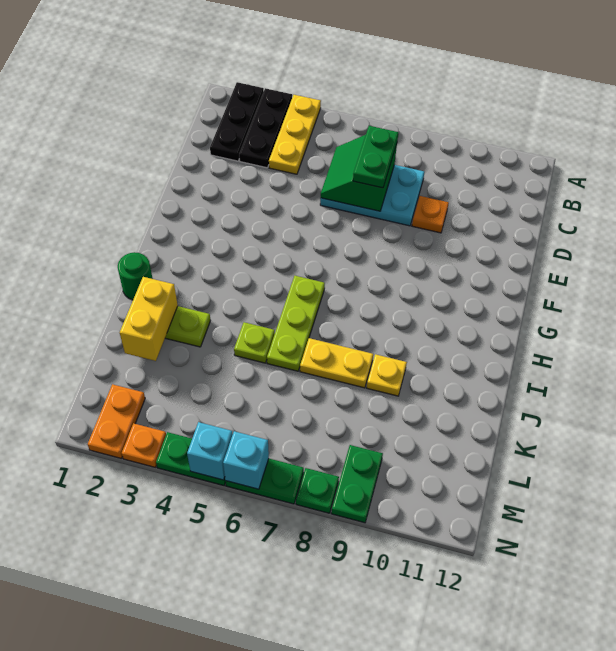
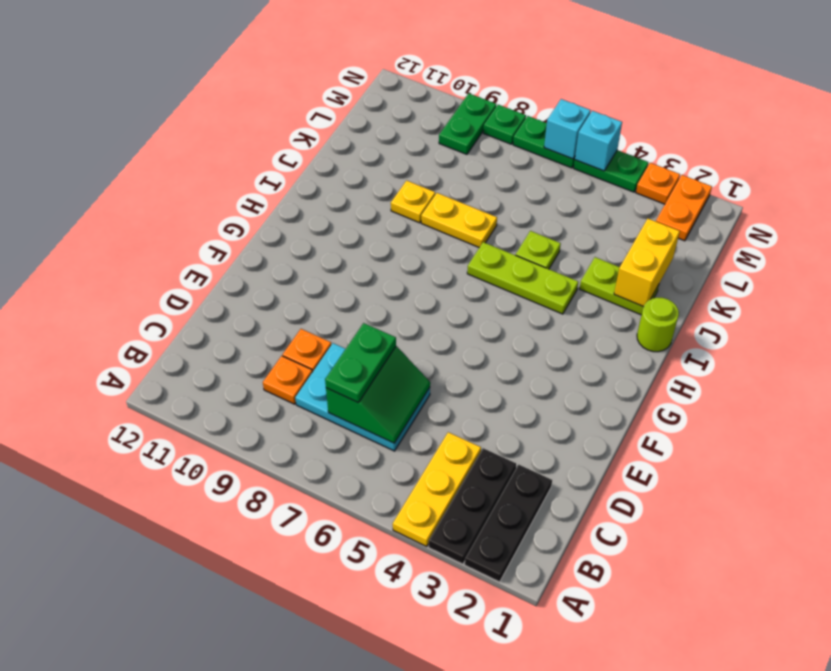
none -> orange 1x1 plate [263,356,312,404]
lime 1x3 plate [267,276,325,371] -> lime 1x3 plate turned to [467,242,578,314]
green 1x1 round brick [118,252,153,300] -> lime 1x1 round brick [637,298,679,352]

